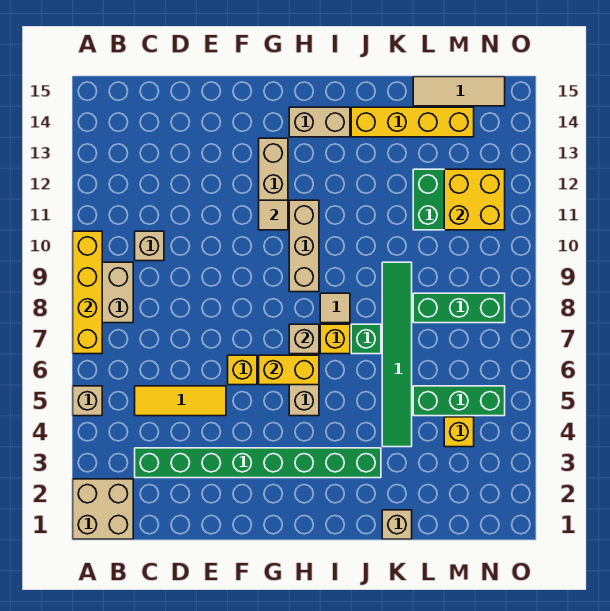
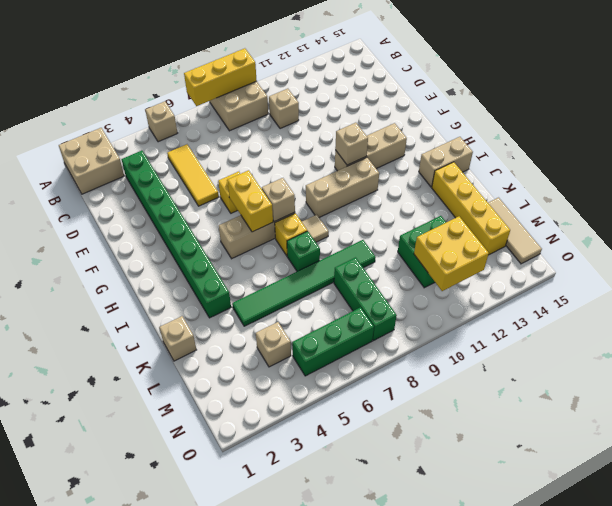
yellow 1x4 brick [73,231,102,354] -> yellow 1x3 brick [184,48,257,106]
tan 1x1 tile [259,200,288,230] -> tan 1x1 brick [335,123,368,165]
tan 1x2 brick [289,107,350,137] -> tan 1x2 brick turned to [419,137,473,187]
green 1x3 brick [413,386,505,416] -> green 1x3 brick turned to [292,307,374,376]
yellow 1x1 brick [444,417,474,447] -> tan 1x1 brick [256,322,291,367]

